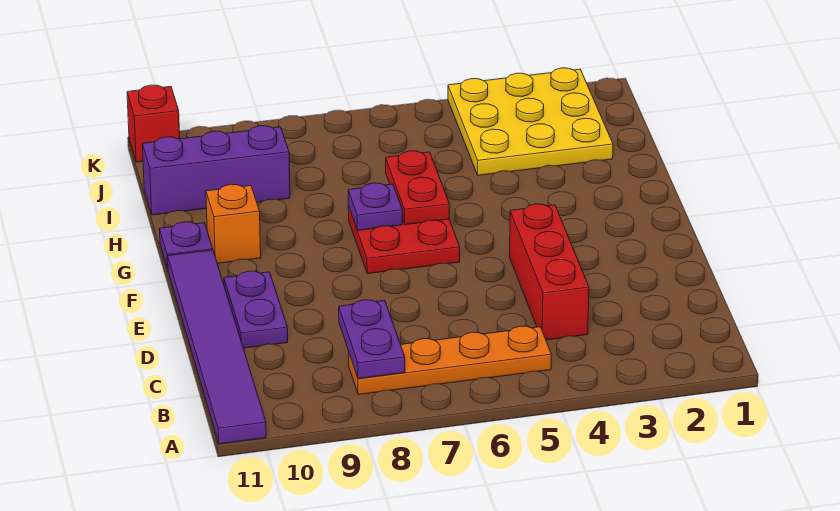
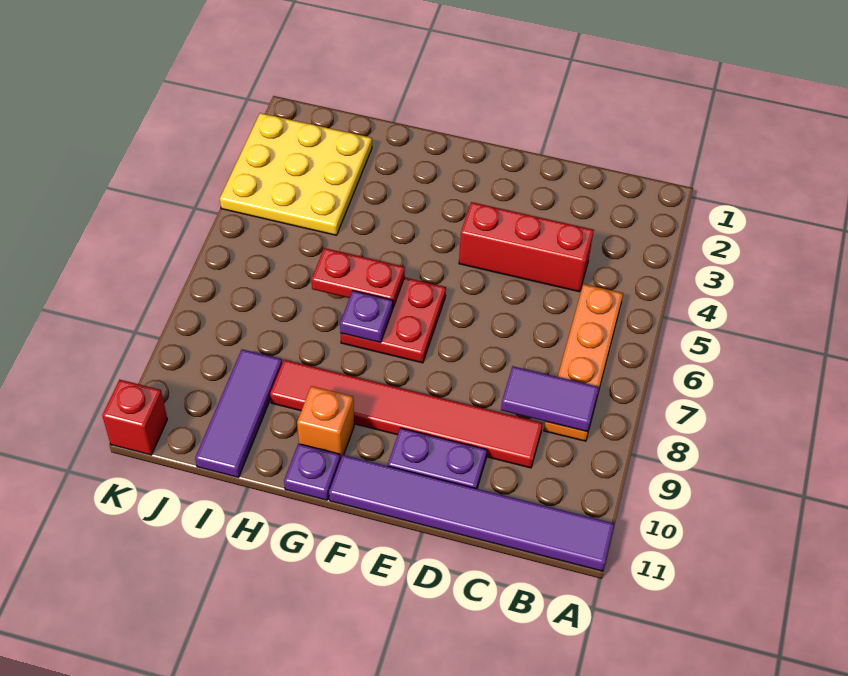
purple 1x2 plate [339,300,405,379] -> purple 1x2 tile [501,366,599,432]
none -> red 1x6 tile [270,360,543,468]
purple 1x3 brick [143,126,290,215] -> purple 1x3 tile [195,349,282,477]

